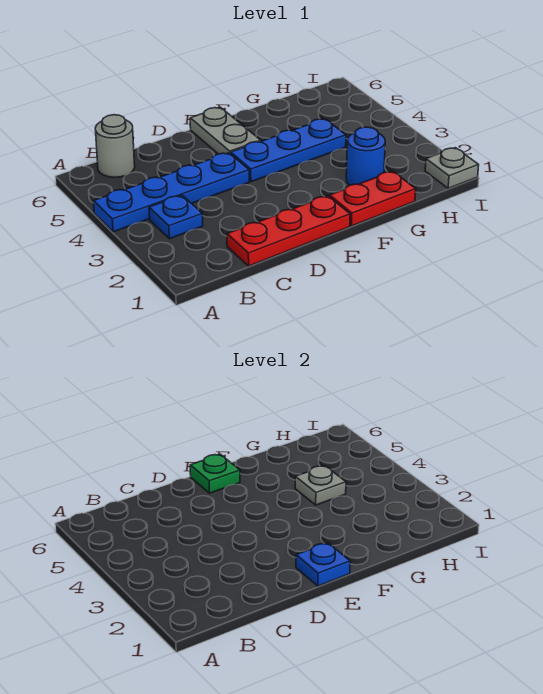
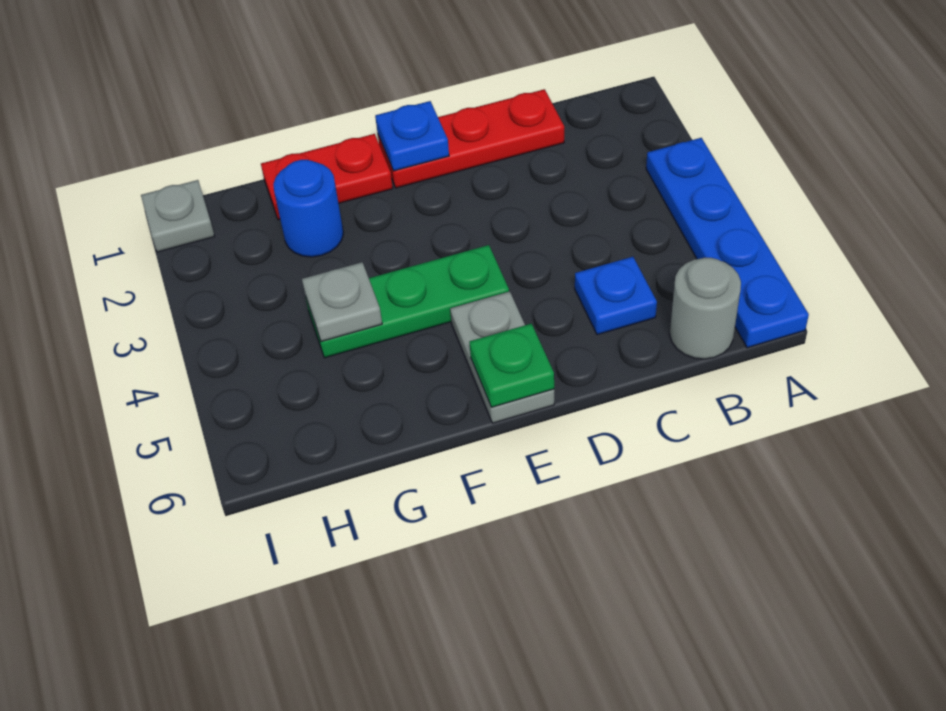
blue 1x4 plate [94,153,249,232] -> blue 1x4 plate turned to [646,138,809,348]
blue 1x1 plate [149,195,203,239] -> blue 1x1 plate moved to [575,257,657,335]
blue 1x3 plate [231,119,346,182] -> green 1x3 plate [306,245,509,358]

